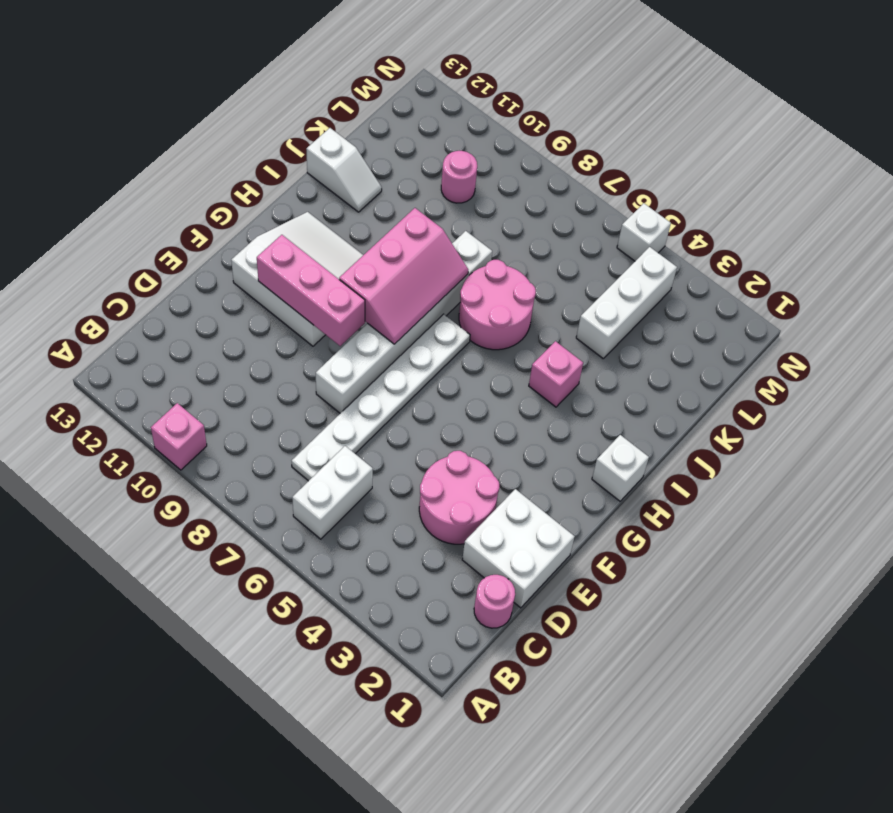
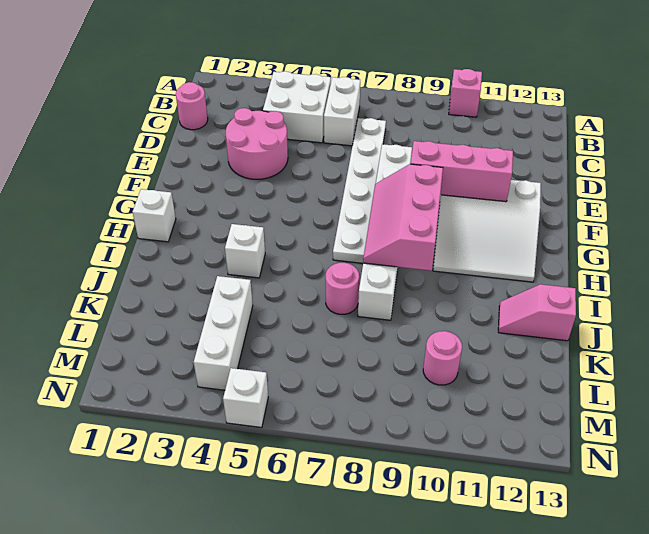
white 2x2 brick [462,489,575,608] -> white 2x2 brick moved to [263,71,331,143]
pink 1x1 brick [529,341,583,407] -> white 1x1 brick [225,224,265,278]
pink 2x2 round brick [459,260,536,350] -> pink 1x1 round brick [326,263,359,314]
white 1x2 slope [306,128,382,212] -> pink 1x2 slope [498,284,576,341]

